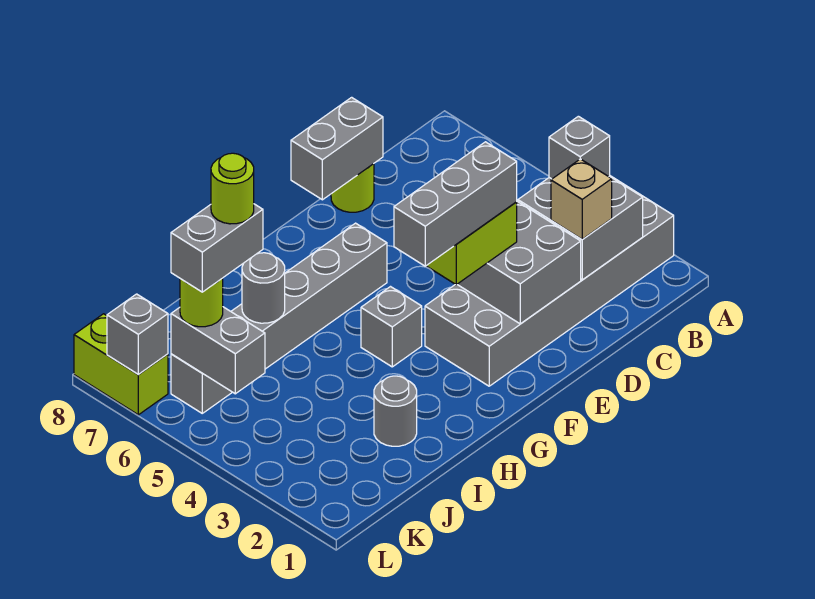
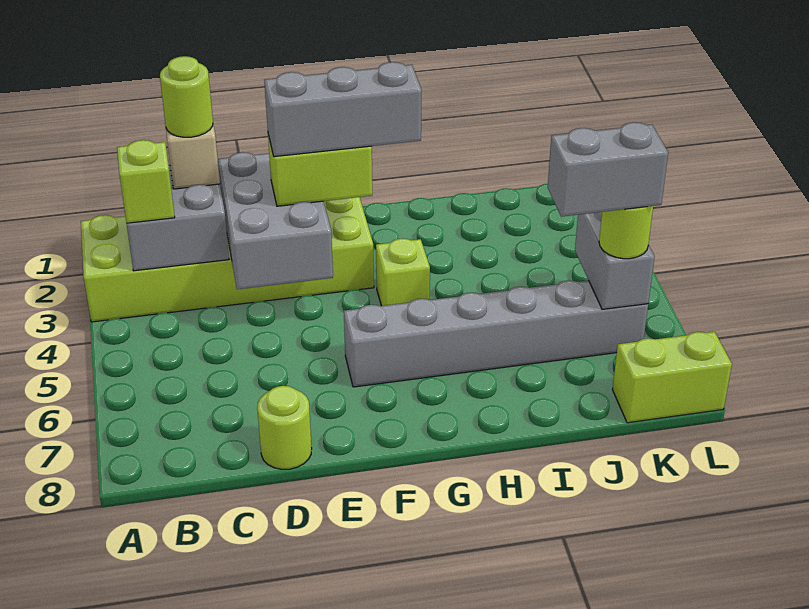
grey 2x6 brick [425,176,674,386] -> lime 2x6 brick [81,197,374,322]
grey 1x1 brick [549,116,610,179] -> lime 1x1 brick [117,140,175,223]
grey 1x2 brick [291,97,383,200] -> none
grey 1x1 brick [361,287,422,367] -> lime 1x1 brick [376,239,430,306]
grey 1x1 round brick [374,376,417,446] -> none
grey 1x1 round brick [242,253,285,323] -> none
lime 1x1 round brick [211,153,254,224] -> lime 1x1 round brick moved to [160,56,213,137]
lime 1x2 brick [74,314,168,415] -> lime 1x2 brick turned to [612,332,732,423]
grey 1x1 brick [107,294,168,375] -> none

